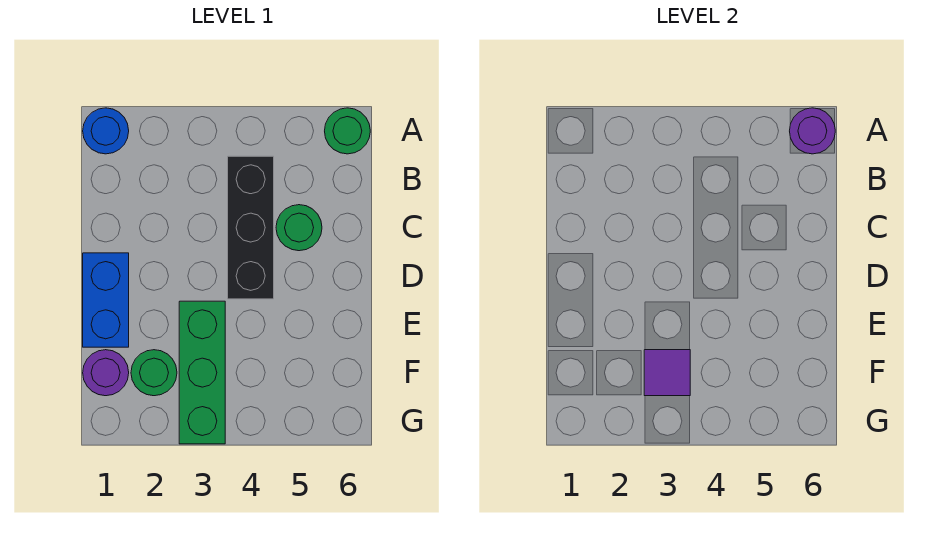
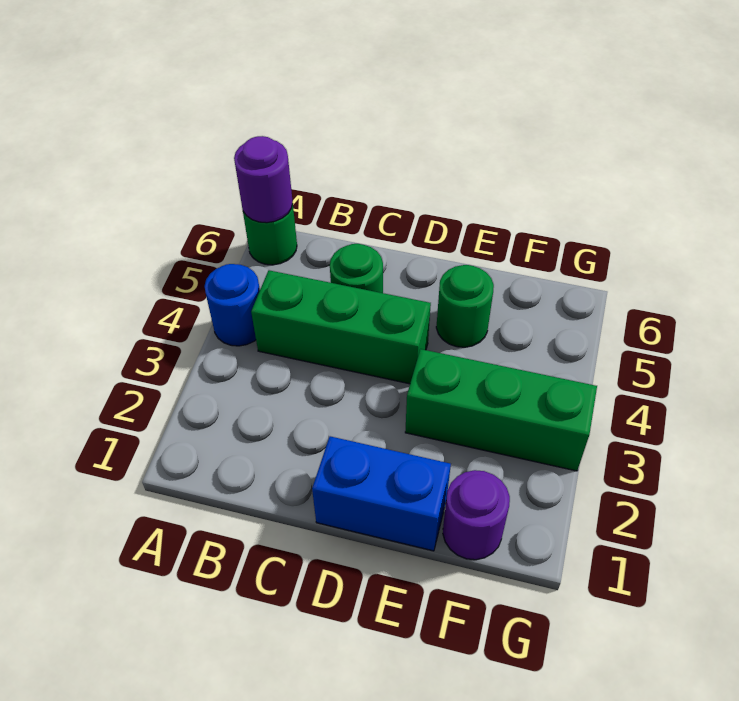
blue 1x1 round brick [83,108,129,154] -> blue 1x1 round brick moved to [205,264,260,346]
black 1x3 brick [228,156,274,299] -> green 1x3 brick [251,270,431,384]
green 1x1 round brick [131,350,177,396] -> green 1x1 round brick moved to [436,265,494,347]
purple 1x1 tile [644,350,690,396] -> none

